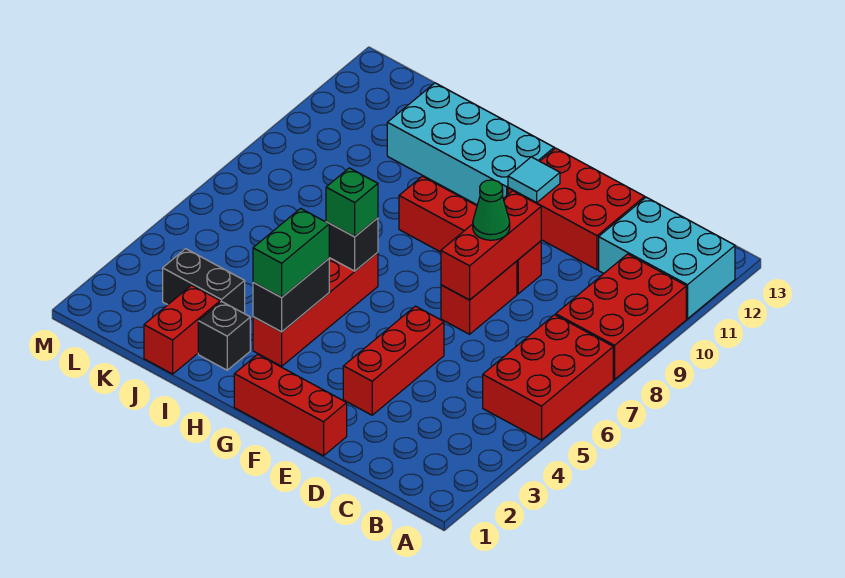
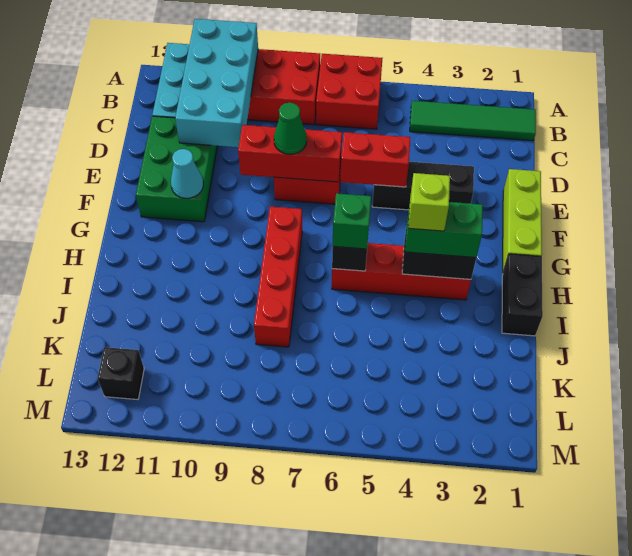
red 2x3 brick [483,315,613,440] -> red 2x2 brick [316,54,382,129]
none -> green 1x4 tile [410,101,536,141]
red 2x3 brick [508,148,645,270] -> green 2x3 brick [136,116,217,222]
red 1x3 brick [234,354,347,456] -> lime 1x3 brick [503,169,542,271]
red 1x3 brick [343,306,444,415] -> black 1x3 brick [372,162,474,210]
red 1x4 brick [399,176,541,294] -> red 1x4 brick moved to [254,207,302,347]
cyan 1x1 tile [508,157,560,203] -> cyan 1x1 cone [171,149,203,198]
cyan 2x4 brick [387,83,554,205] -> cyan 2x4 brick moved to [175,19,258,147]
none -> lime 1x1 brick [408,173,450,231]
black 1x1 brick [198,302,250,370] -> black 1x1 brick moved to [98,347,144,400]
red 1x2 brick [144,285,220,374] -> red 1x2 brick moved to [340,132,410,187]
black 1x2 brick [163,249,245,314] -> black 1x2 brick moved to [502,254,543,336]

